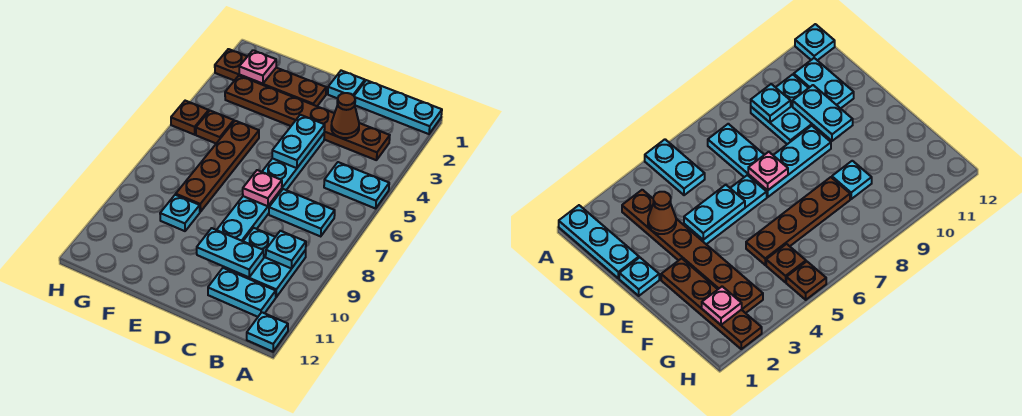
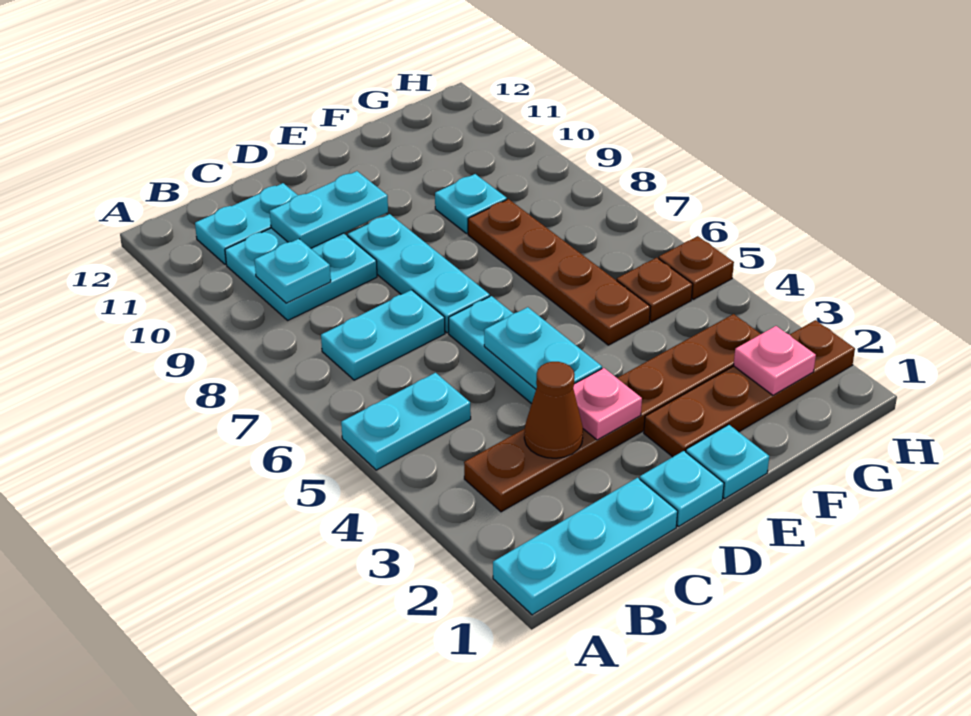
cyan 1x1 plate [247,312,288,352] -> cyan 1x1 plate moved to [686,425,769,499]
pink 1x1 plate [243,170,282,206] -> pink 1x1 plate moved to [573,368,642,440]

